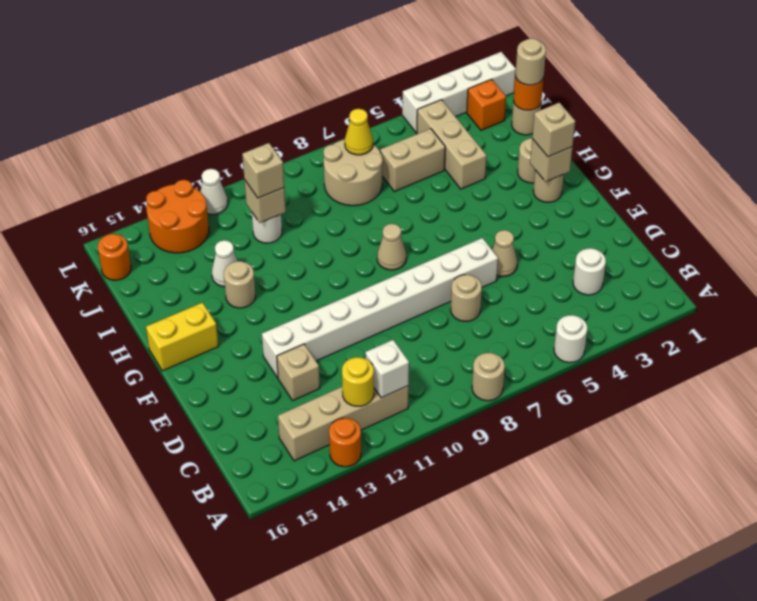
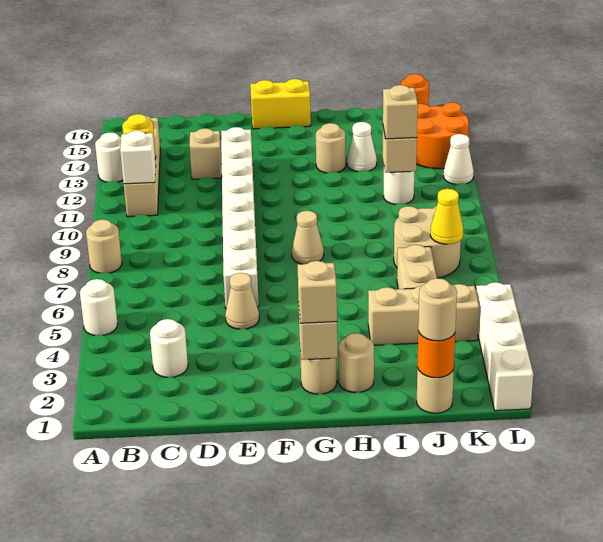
orange 1x1 round brick [329,418,361,467] -> white 1x1 round brick [95,132,123,182]
tan 1x1 round brick [451,275,482,321] -> none
yellow 1x2 brick [146,303,219,371] -> yellow 1x2 brick turned to [250,79,311,129]
orange 1x1 brick [467,79,506,130] -> none

